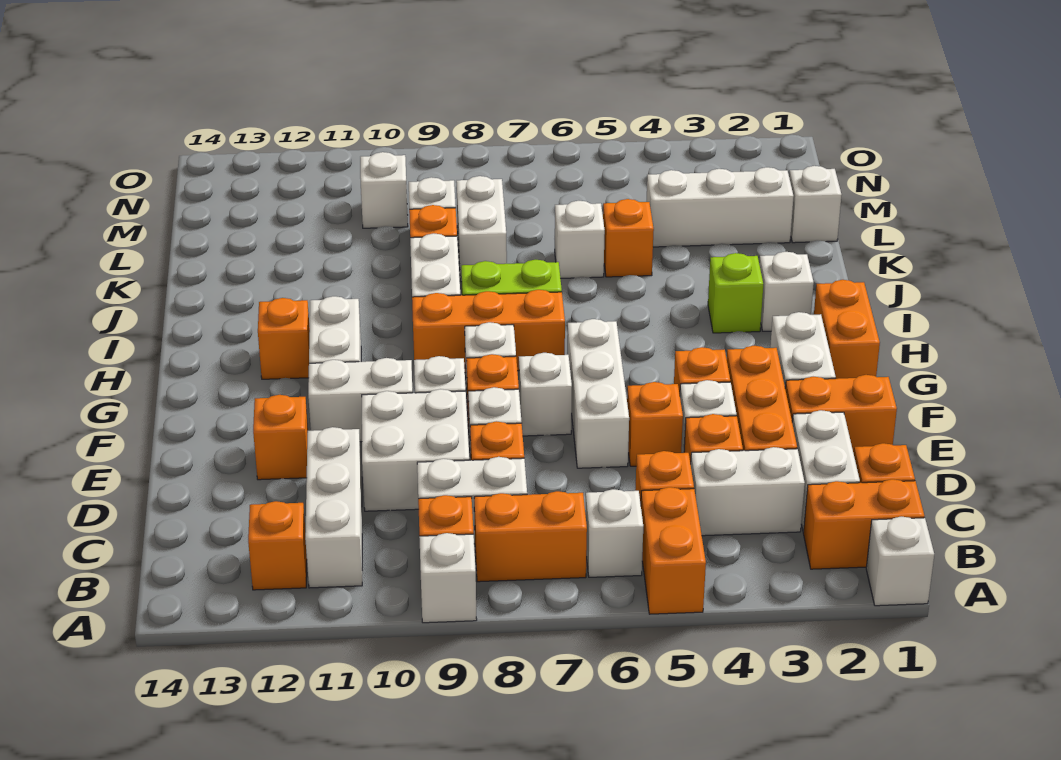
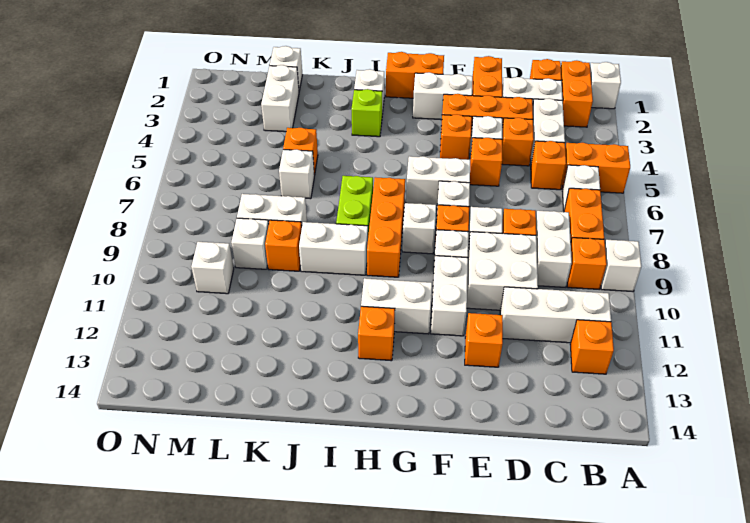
white 1x3 brick [567,319,629,468] -> white 1x2 brick [406,156,470,206]
white 1x3 brick [646,167,794,247] -> white 1x2 brick [261,65,299,132]

